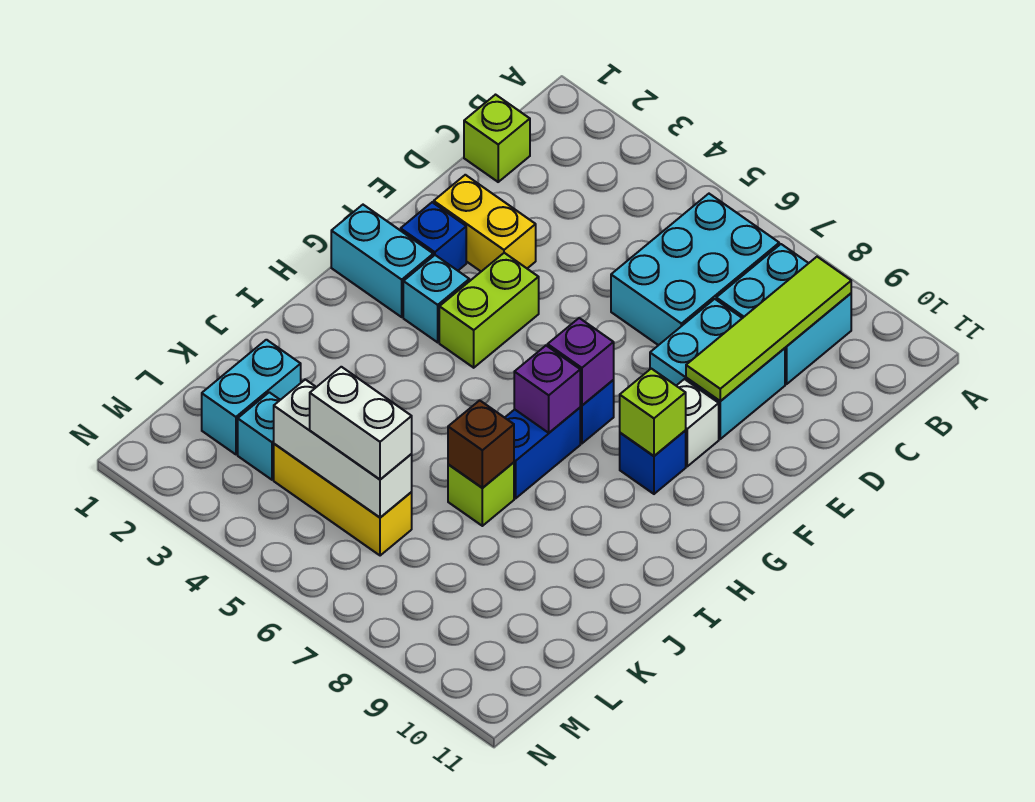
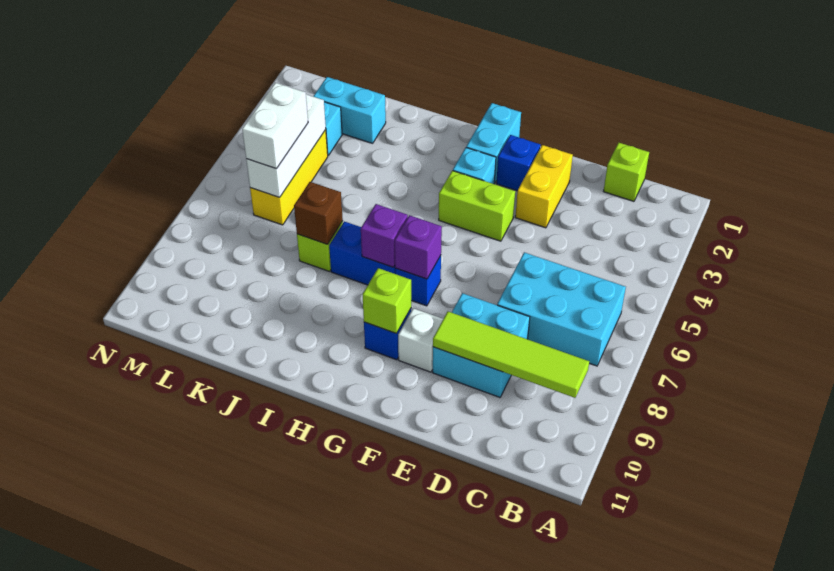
cyan 2x2 brick [716,244,851,384] -> none

